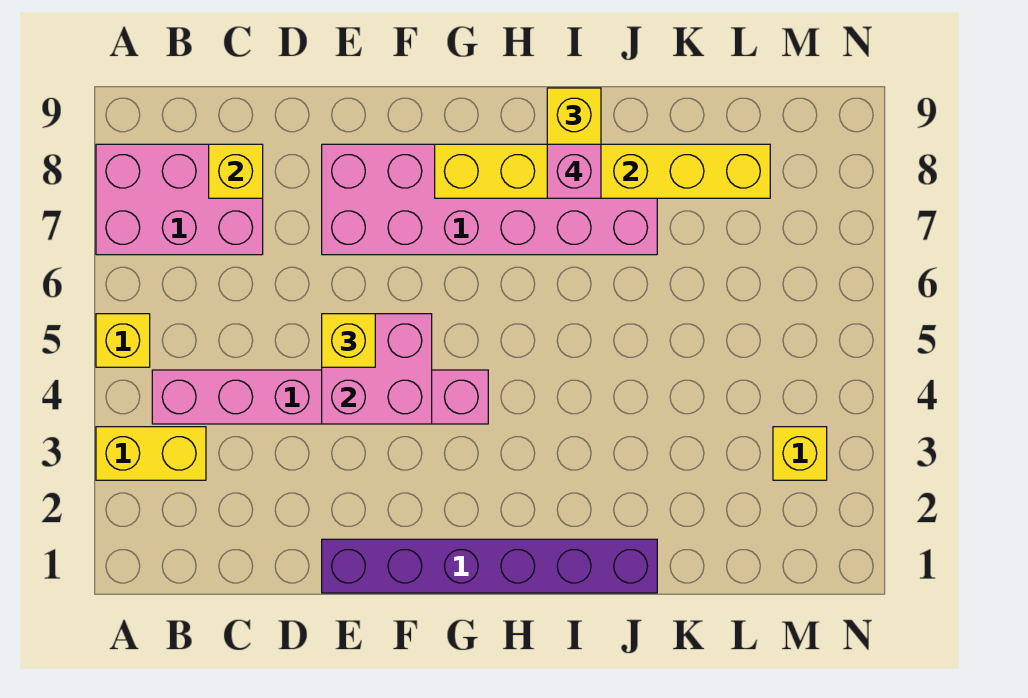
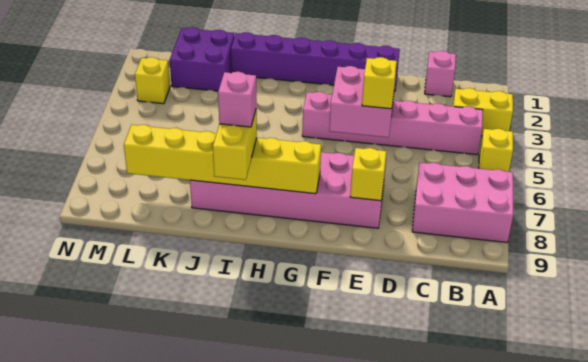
none -> pink 1x1 brick [425,51,456,97]
yellow 1x1 brick [209,144,263,198] -> yellow 1x1 brick moved to [350,148,386,201]
none -> purple 2x2 brick [170,27,234,91]

